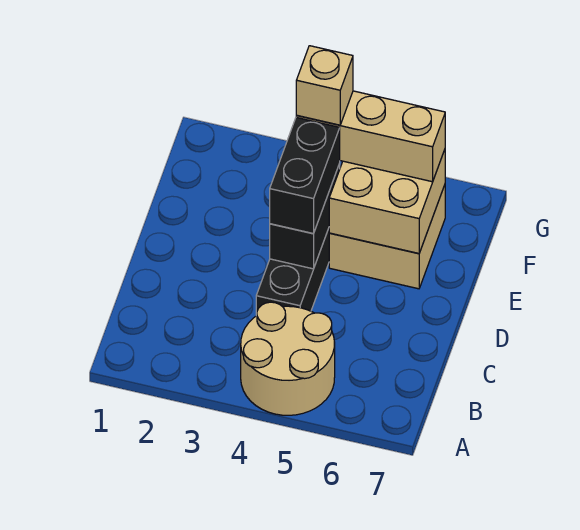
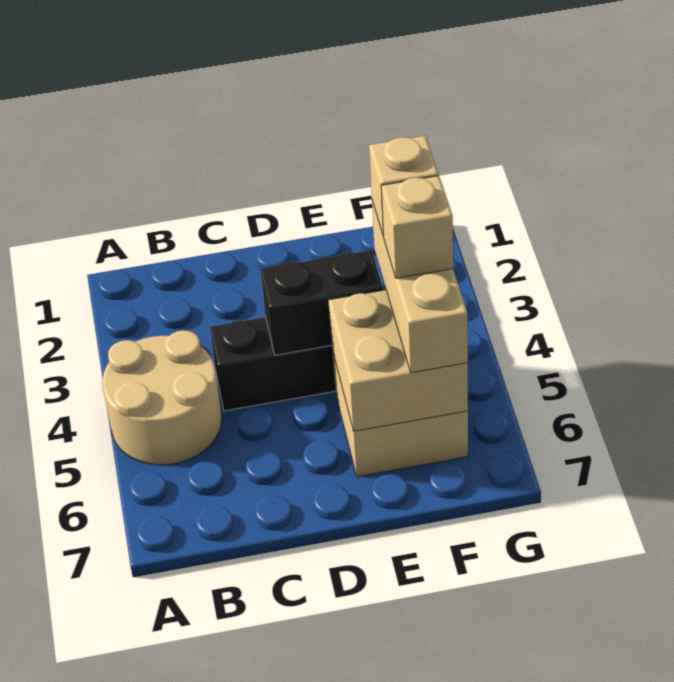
black 1x2 brick [270,118,340,234] -> none
none -> tan 1x1 brick [381,176,453,278]

